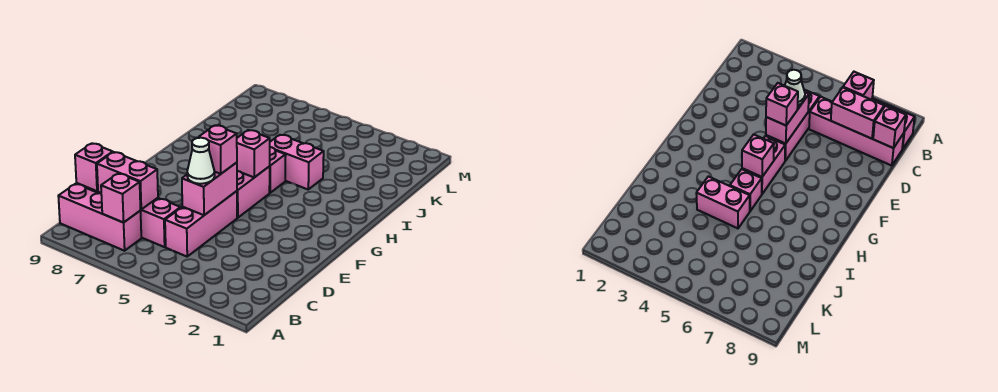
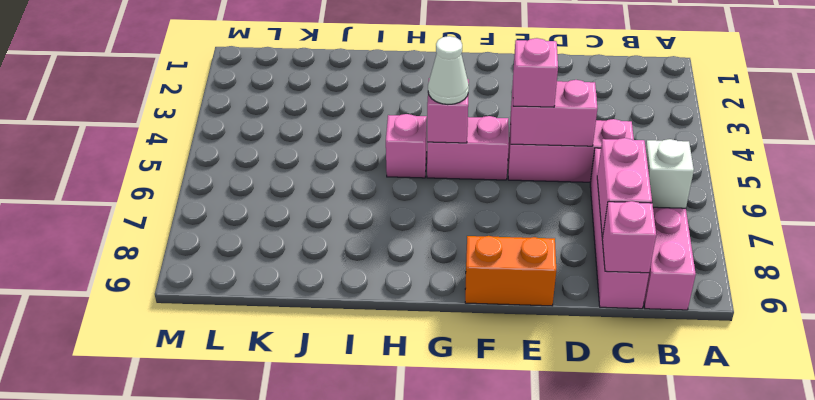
pink 1x1 brick [101,173,141,223] -> white 1x1 brick [646,139,694,208]
white 1x1 cone [187,138,215,184] -> white 1x1 cone moved to [428,36,469,105]
none -> orange 1x2 brick [465,236,556,306]
pink 1x2 brick [270,135,324,189] -> none

